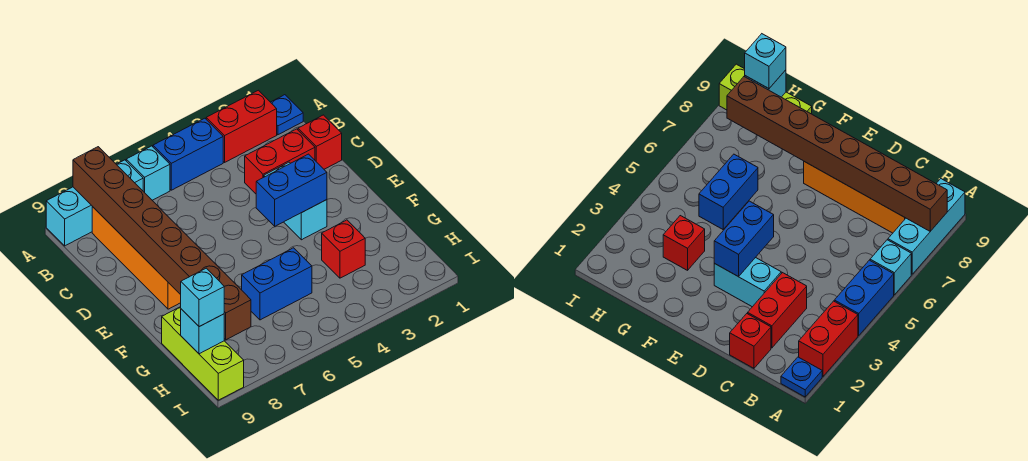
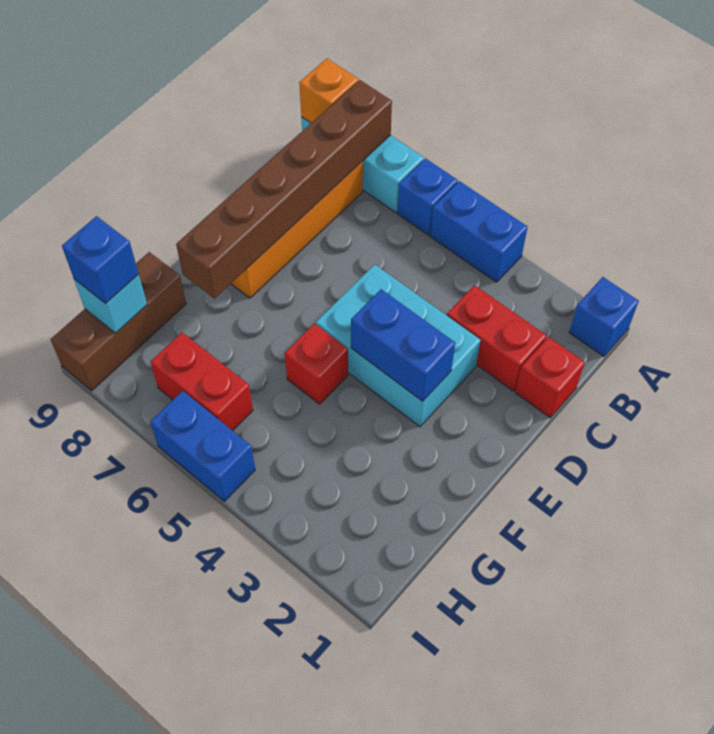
blue 1x1 plate [271,95,303,135] -> blue 1x1 brick [569,277,639,356]
red 1x2 brick [206,90,277,162] -> red 1x2 brick moved to [150,332,253,431]
cyan 1x1 brick [126,146,170,200] -> blue 1x1 brick [398,159,458,235]
brown 1x8 brick [73,147,251,340] -> brown 1x6 brick [176,80,392,298]
none -> orange 1x1 brick [299,59,358,123]
cyan 1x2 brick [264,162,327,240] -> cyan 2x3 brick [316,264,481,427]
red 1x1 brick [322,220,365,278] -> red 1x1 brick moved to [285,324,348,404]
blue 1x2 brick [242,248,312,320] -> blue 1x2 brick moved to [150,391,255,501]
lime 1x3 brick [162,307,244,400] -> brown 1x3 brick [51,252,186,391]
cyan 1x1 brick [181,268,224,327] -> blue 1x1 brick [62,216,139,303]

